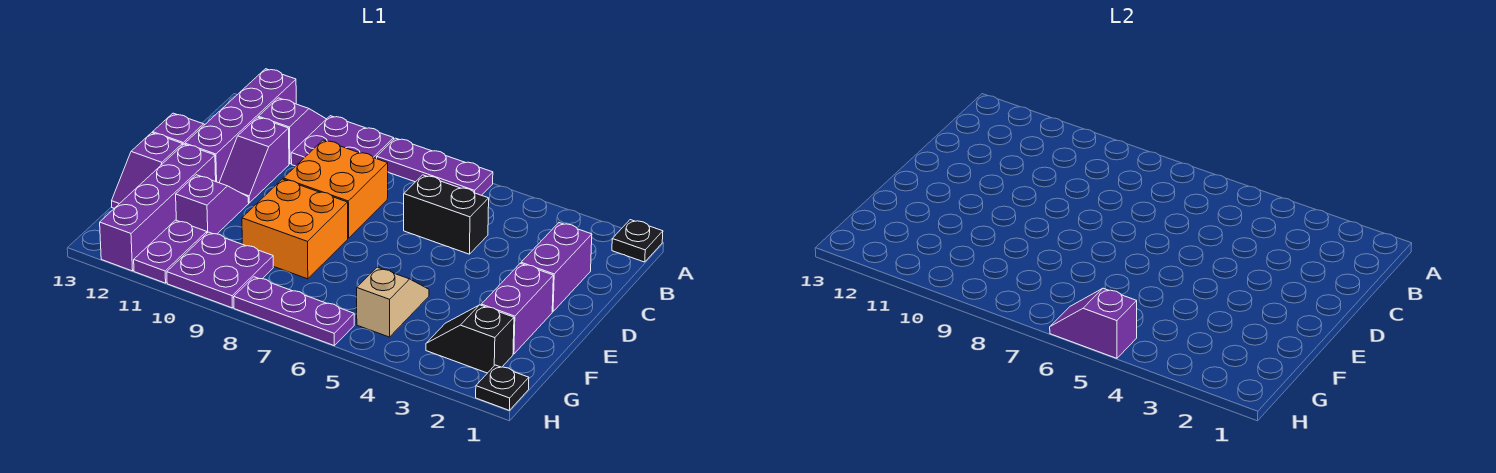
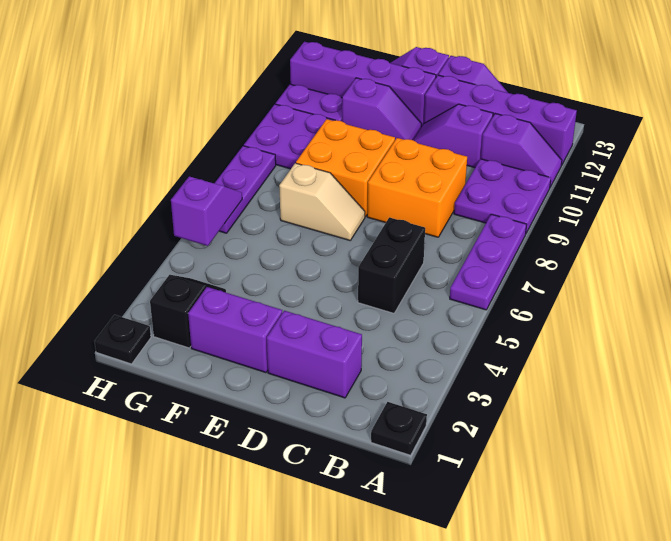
tan 1x2 slope [357,267,429,337] -> tan 1x2 slope moved to [279,163,365,240]

